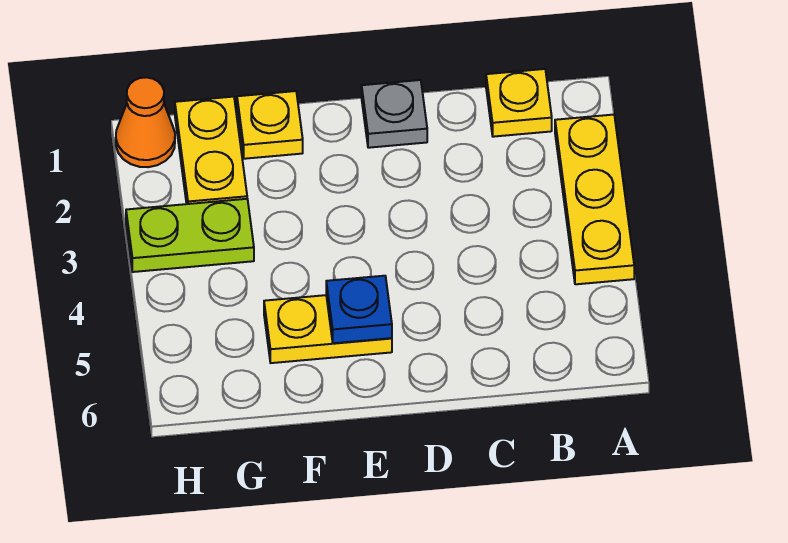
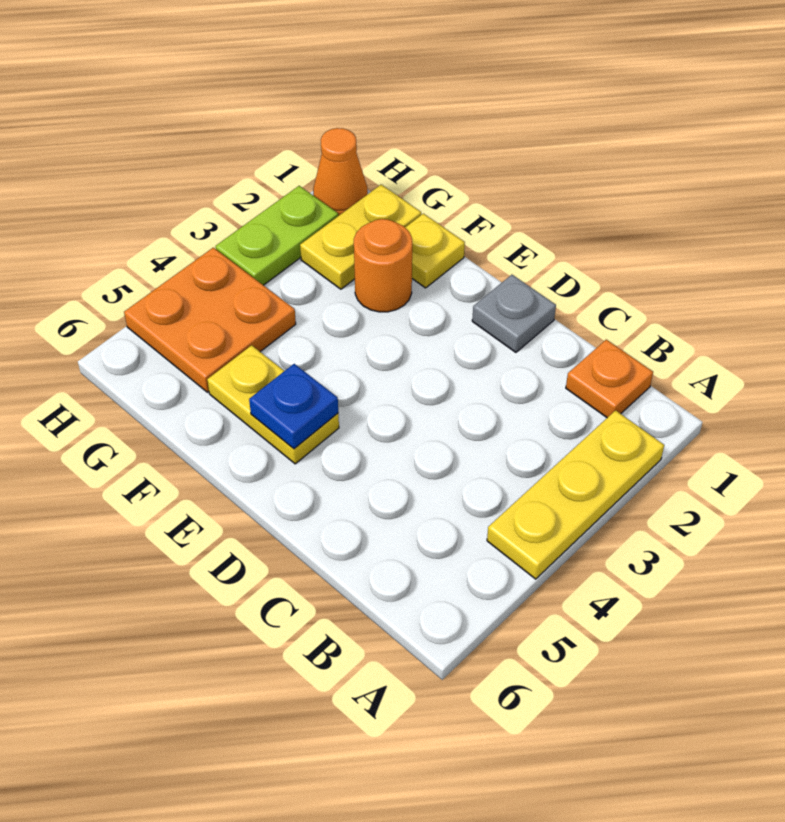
yellow 1x1 plate [486,69,552,137] -> orange 1x1 plate [566,340,653,418]
none -> orange 1x1 round brick [354,219,412,312]
lime 1x2 plate [126,199,254,272] -> lime 1x2 plate turned to [216,186,338,285]
none -> orange 2x2 plate [124,248,296,392]

